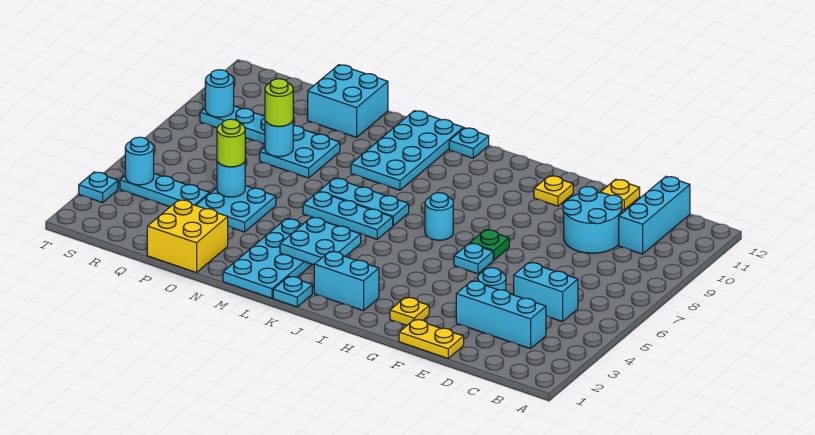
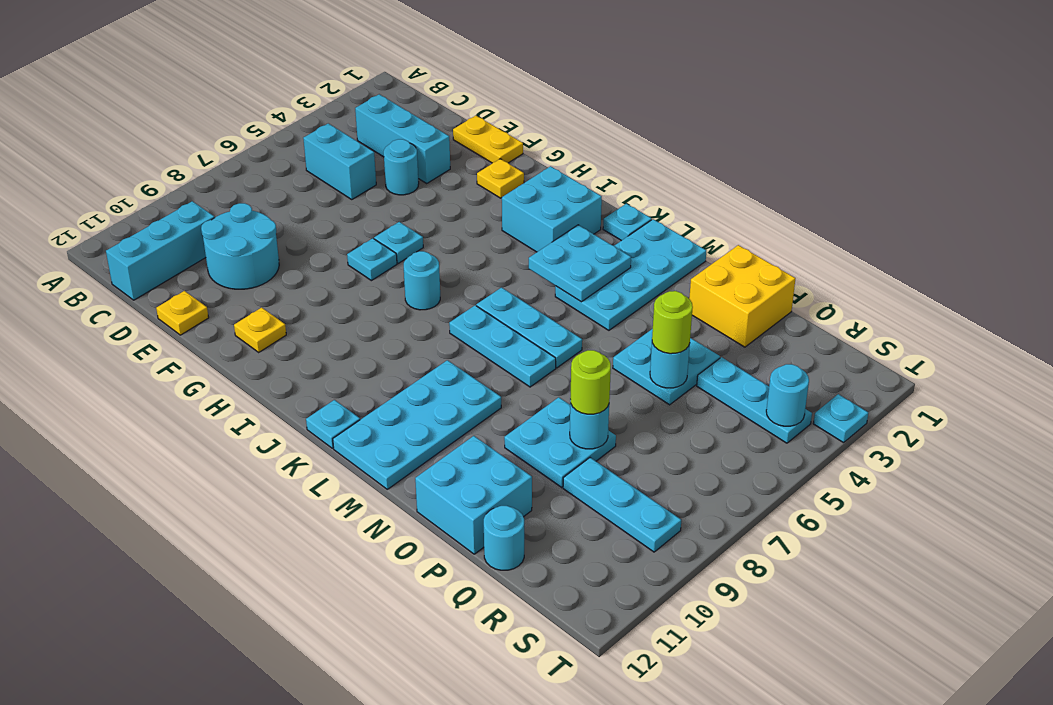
green 1x1 plate [470,230,509,260] -> cyan 1x1 plate [347,238,397,281]
cyan 1x2 brick [314,251,379,311] -> cyan 2x2 brick [502,166,602,252]
cyan 1x1 round brick [205,70,234,117] -> cyan 1x1 round brick moved to [484,506,524,570]

